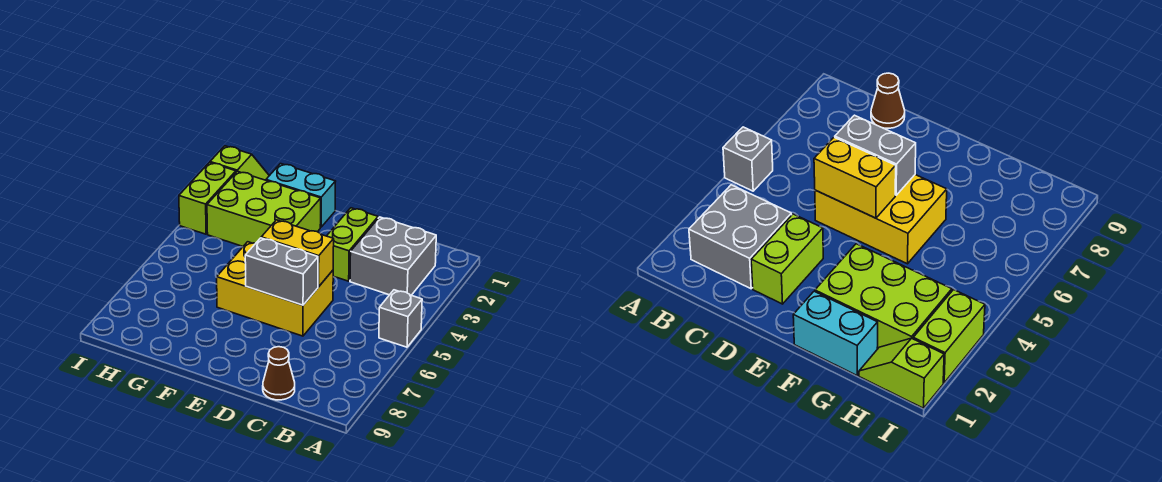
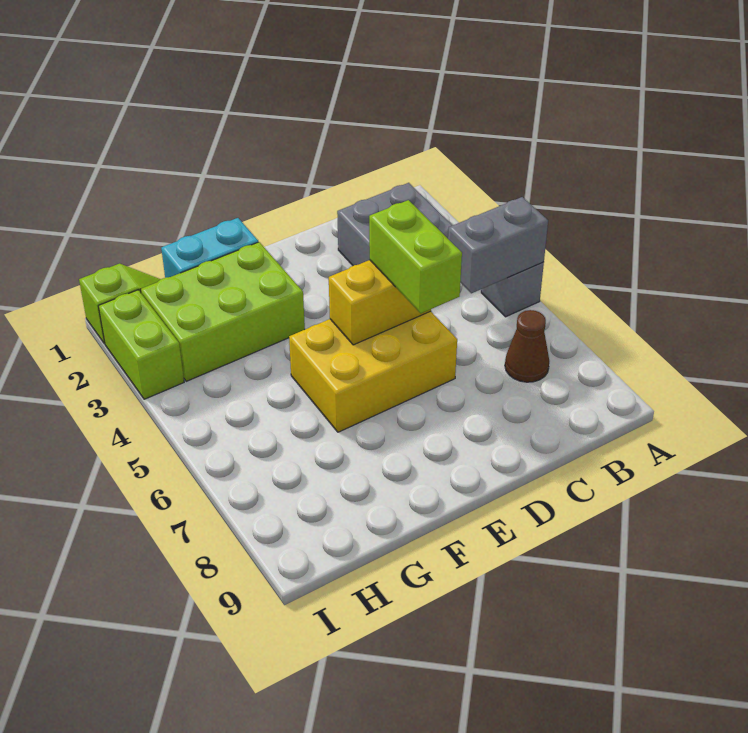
brown 1x1 cone [263,347,295,400] -> brown 1x1 cone moved to [505,310,549,382]
lime 1x2 brick [327,208,378,281] -> lime 1x2 brick moved to [369,200,462,313]
grey 1x2 brick [245,238,318,305] -> grey 1x2 brick moved to [448,197,548,293]

